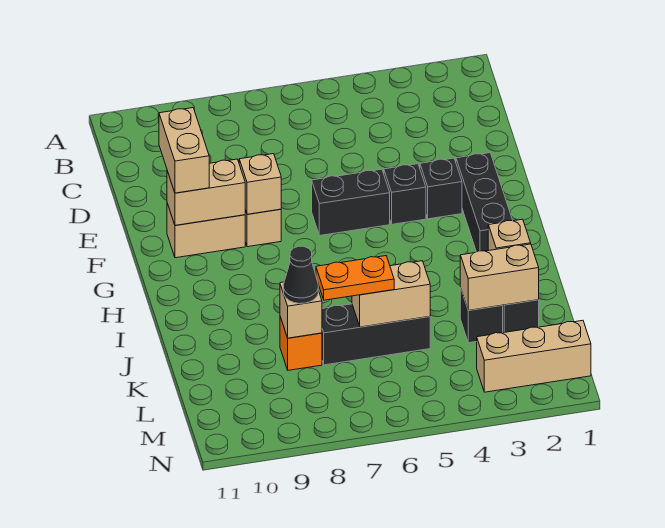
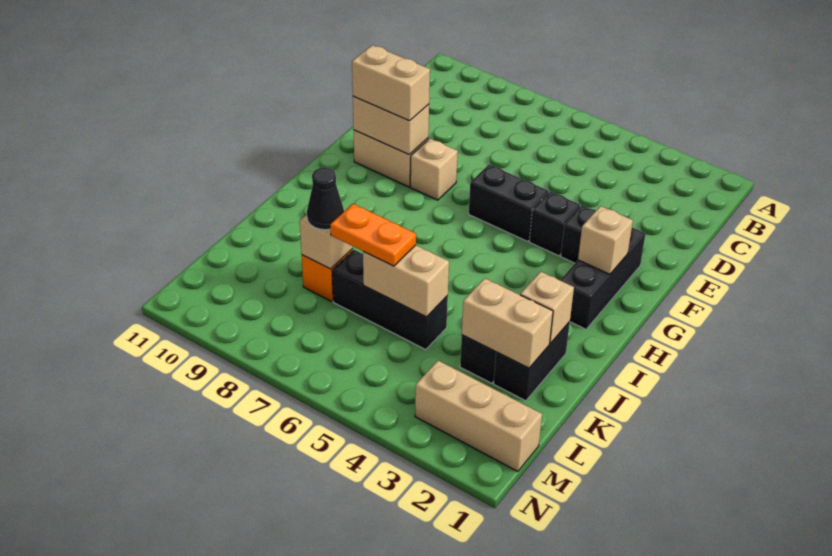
tan 1x2 brick [159,108,209,193] -> tan 1x2 brick turned to [352,45,430,121]
tan 1x1 brick [239,154,281,214] -> tan 1x1 brick moved to [578,206,633,274]

